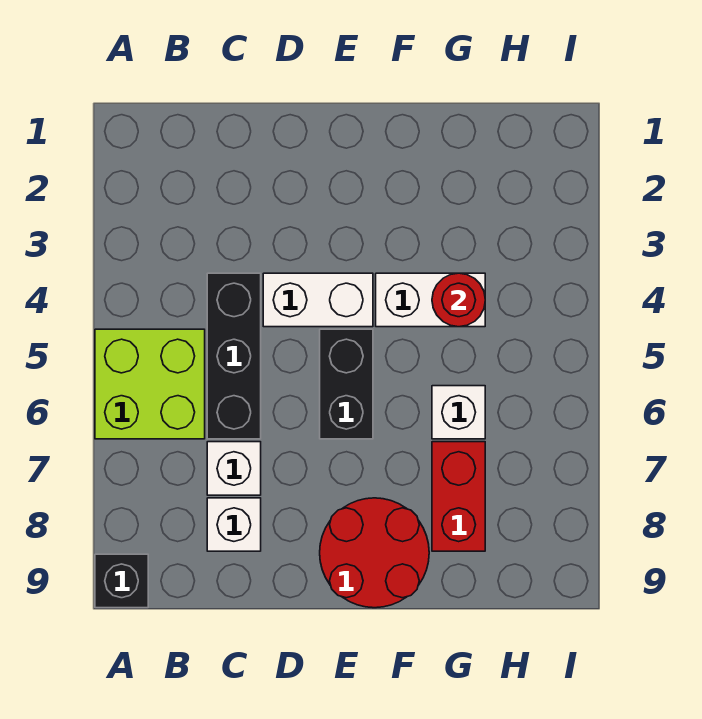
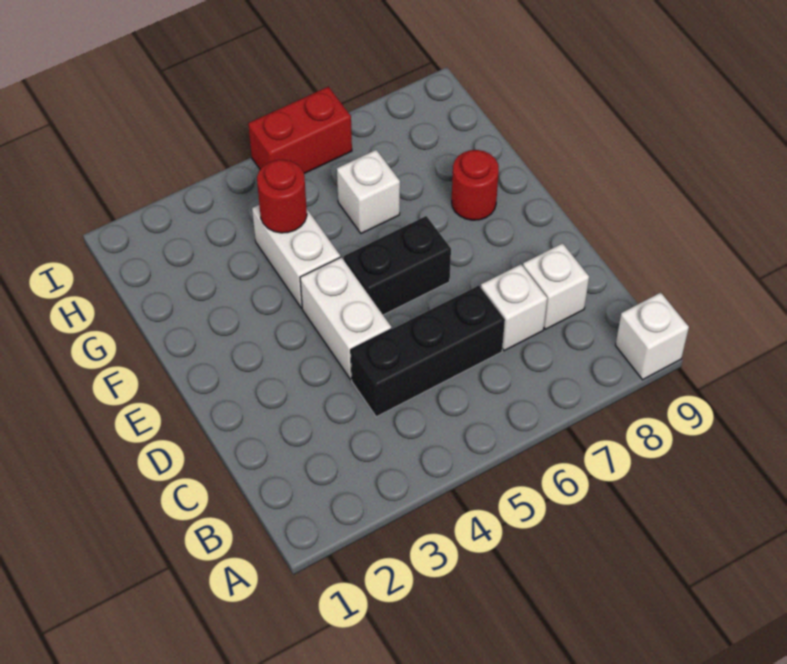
lime 2x2 brick [95,329,205,439] -> none
black 1x1 brick [95,554,148,608] -> white 1x1 brick [615,293,689,380]
red 2x2 round brick [320,498,429,608] -> red 1x1 round brick [452,150,499,220]
red 1x2 brick [432,442,485,551] -> red 1x2 brick moved to [248,87,352,174]

